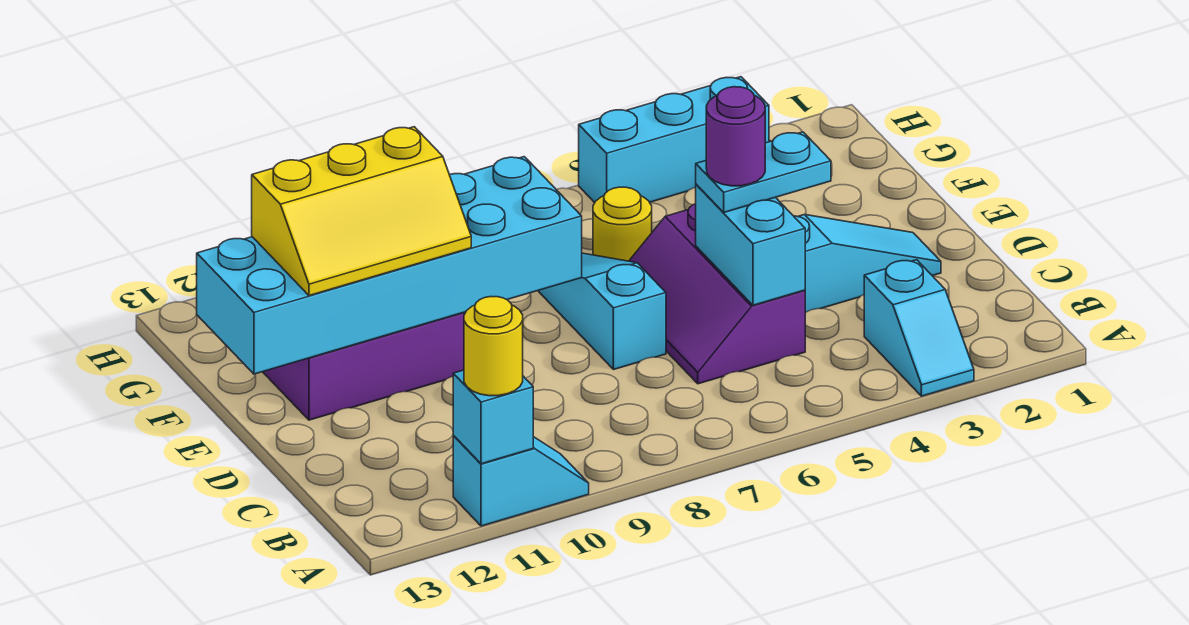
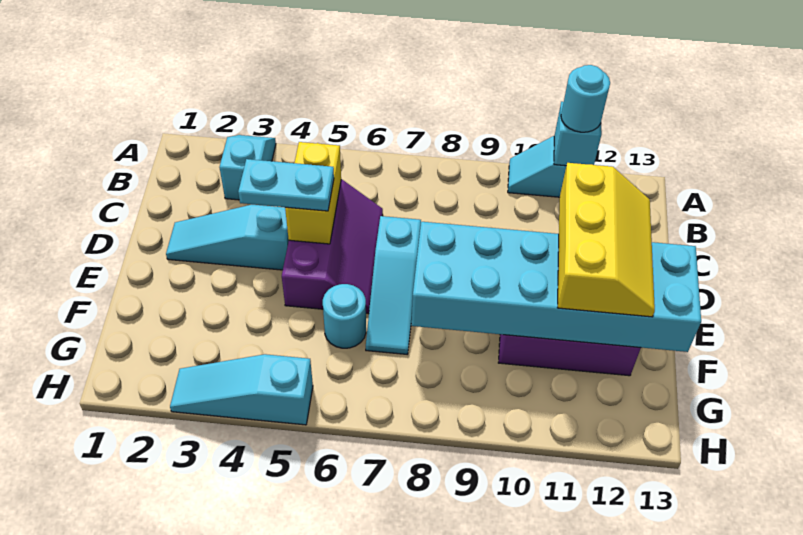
yellow 1x1 round brick [464,297,523,396] -> cyan 1x1 round brick [561,65,610,132]
cyan 1x2 brick [696,184,805,305] -> yellow 1x2 brick [285,142,341,244]
purple 1x1 round brick [706,87,765,186] -> none
yellow 2x3 slope [252,127,471,296] -> yellow 2x3 slope turned to [558,163,655,317]
yellow 1x1 round brick [593,187,652,261] -> cyan 1x1 round brick [323,284,366,348]
cyan 1x3 brick [579,77,769,203] -> cyan 1x3 slope [170,354,313,425]

